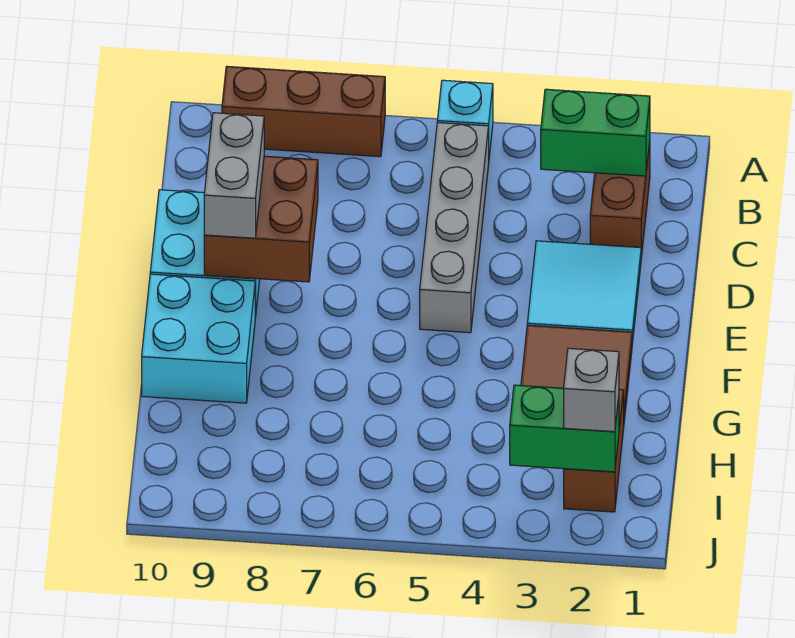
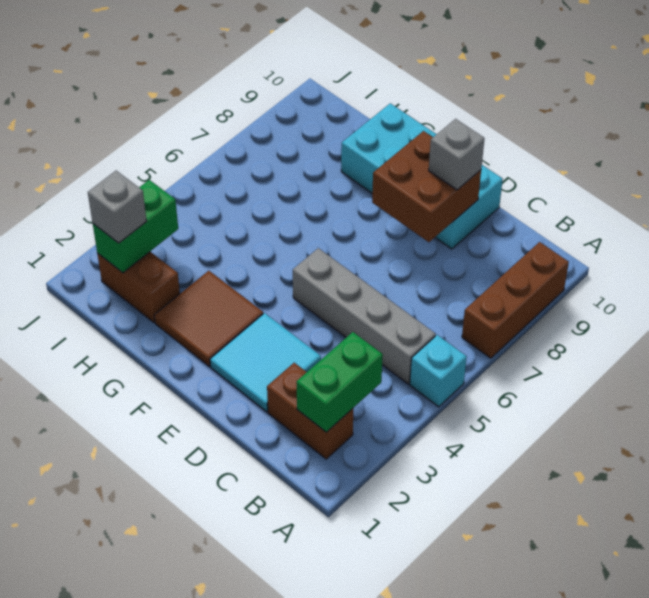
grey 1x2 brick [204,113,264,238] -> grey 1x1 brick [429,119,485,190]

